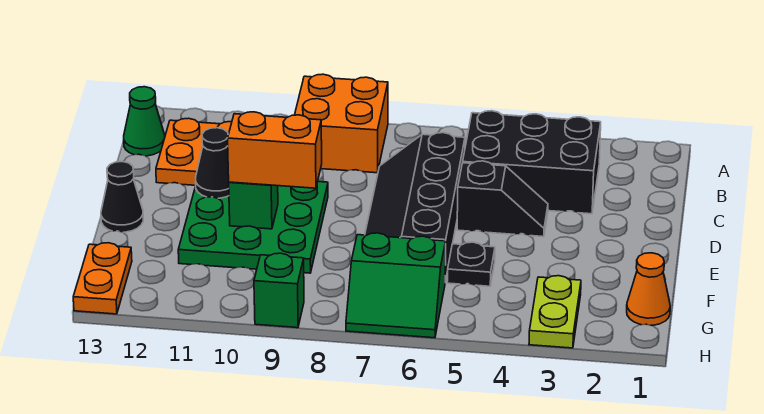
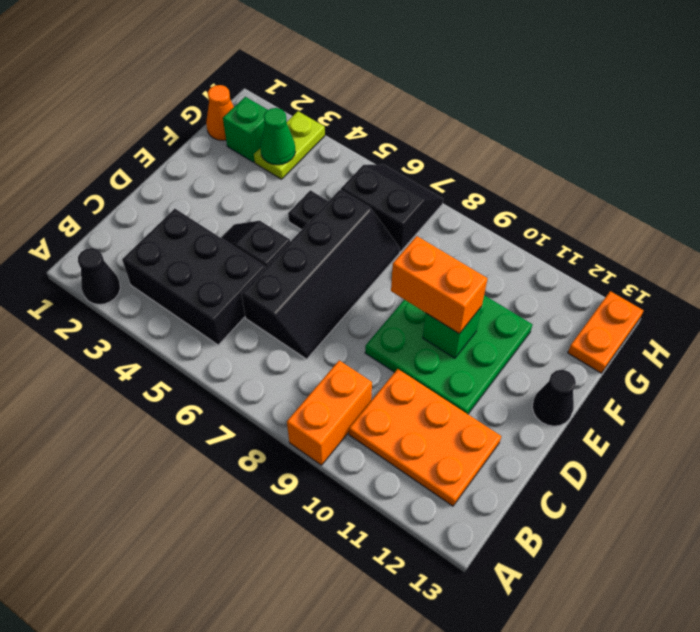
orange 2x2 brick [295,74,388,173] -> orange 1x2 brick [287,360,372,465]
green 1x1 cone [124,87,165,156] -> green 1x1 cone moved to [260,108,295,165]
black 1x1 cone [196,128,229,198] -> black 1x1 cone moved to [78,248,120,305]
green 2x2 slope [346,233,446,338] -> black 2x2 slope [341,165,443,252]
green 1x1 brick [254,253,304,328] -> green 1x1 brick moved to [223,97,267,162]

